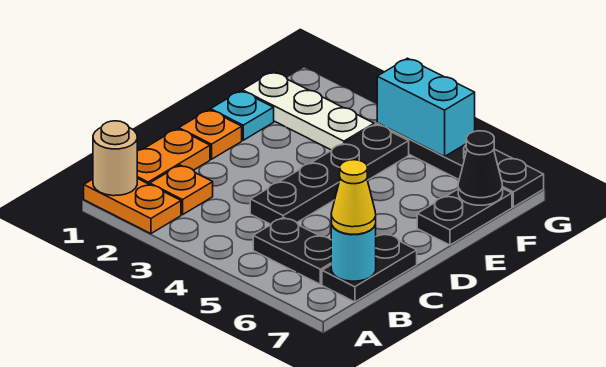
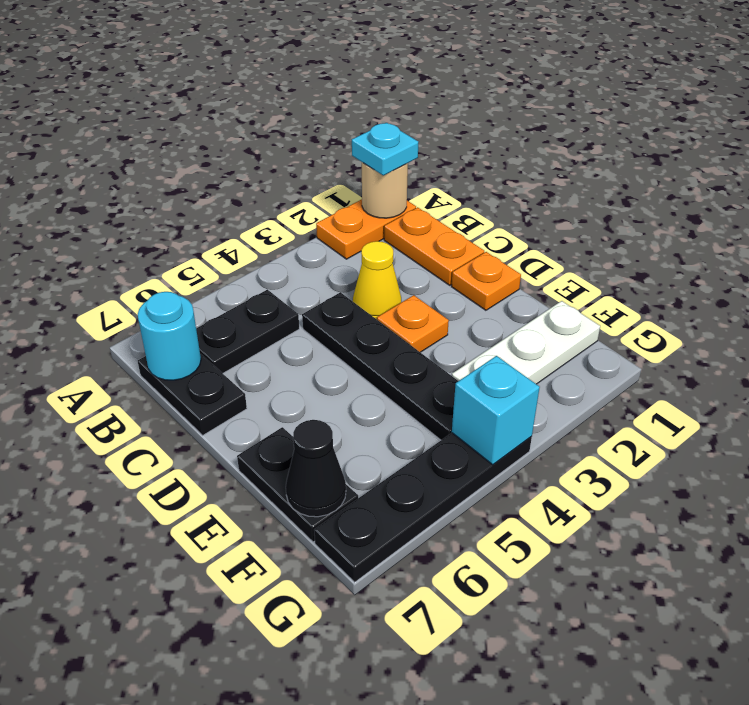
orange 1x1 plate [150,165,213,215] -> orange 1x1 plate moved to [377,295,449,352]
yellow 1x1 cone [331,160,376,234] -> yellow 1x1 cone moved to [353,241,401,319]
cyan 1x1 plate [211,91,274,140] -> cyan 1x1 plate moved to [352,123,418,175]
cyan 1x2 brick [377,58,475,157] -> cyan 1x1 brick [452,356,540,465]

